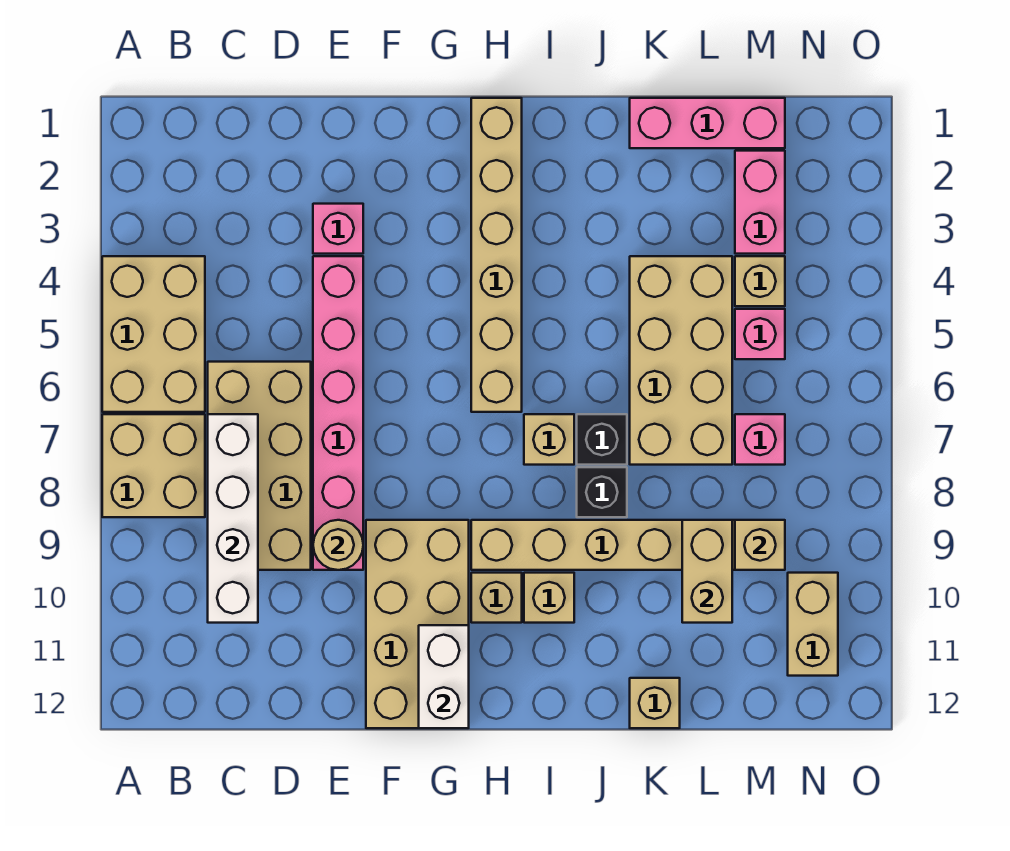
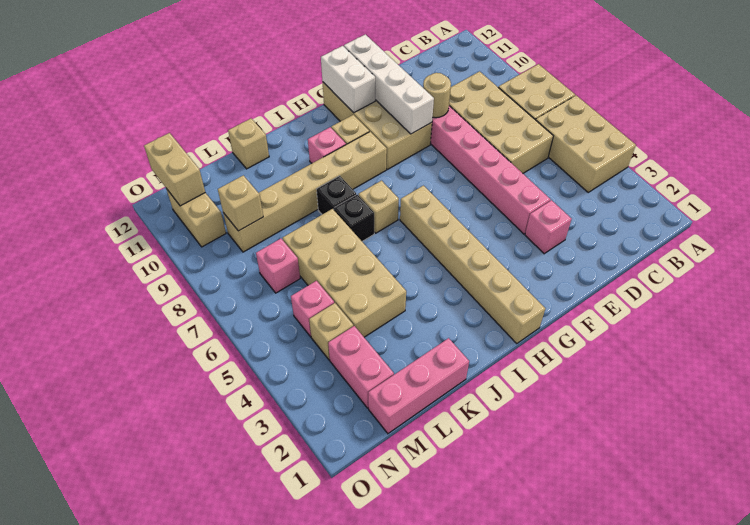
white 1x4 brick [208,414,258,623] -> white 1x4 brick moved to [344,34,434,134]
tan 1x1 brick [524,573,574,623] -> pink 1x1 brick [308,127,346,163]
tan 1x2 brick [682,520,732,623] -> tan 1x2 brick moved to [144,133,205,206]

